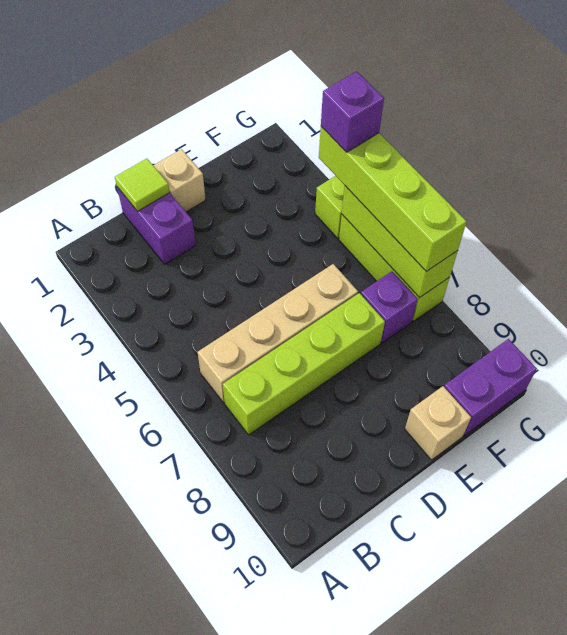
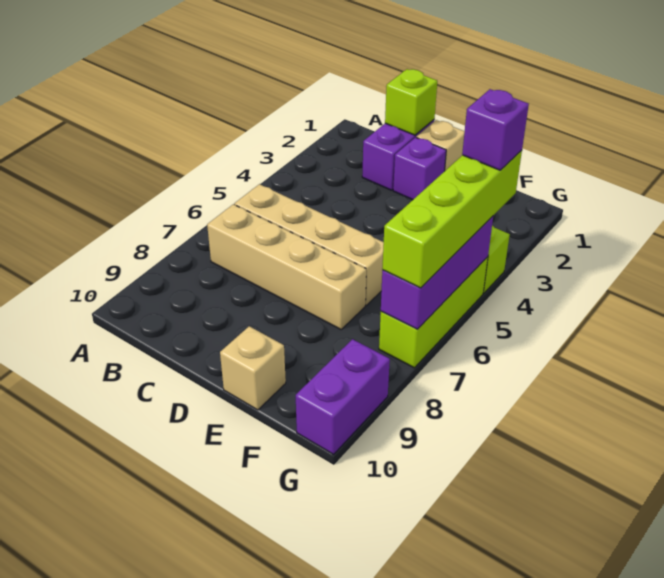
lime 1x4 brick [223,293,385,435] -> tan 1x4 brick [207,204,366,329]
lime 1x1 tile [115,159,170,211] -> lime 1x1 brick [385,69,437,135]
purple 1x1 brick [361,271,418,343] -> purple 1x1 brick moved to [393,137,446,200]
purple 1x2 brick [444,339,537,436] -> purple 1x2 brick turned to [296,339,390,454]
lime 1x3 brick [342,186,458,298] -> purple 1x3 brick [381,216,493,329]

